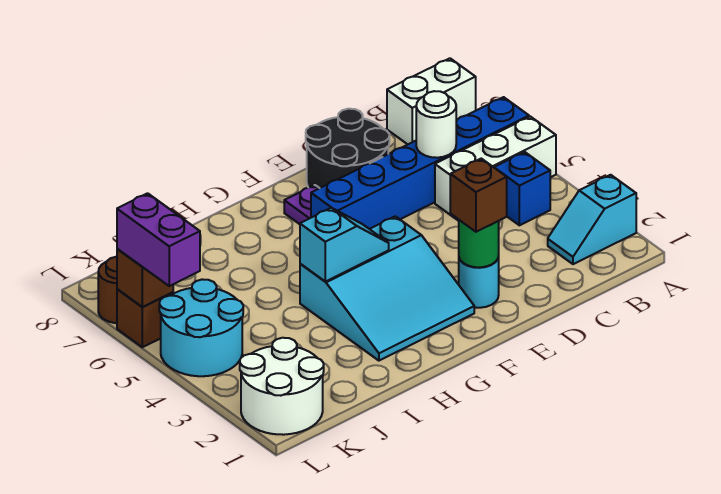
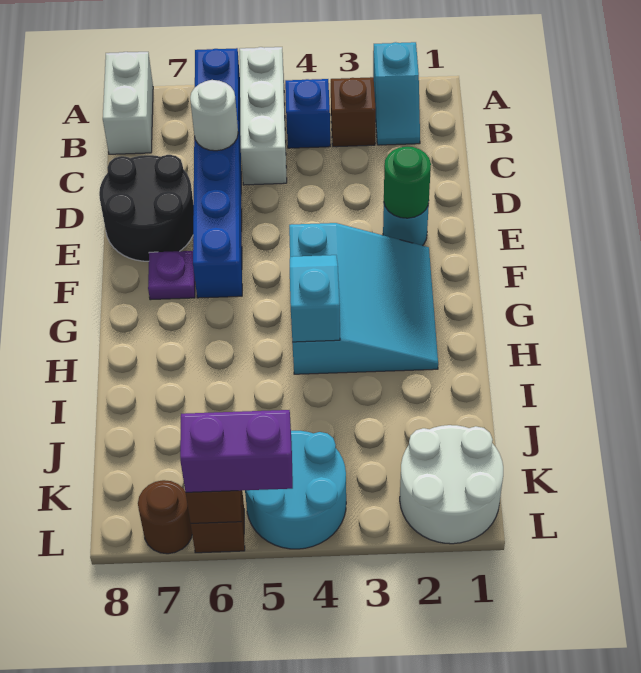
brown 1x1 brick [450,159,507,232] -> brown 1x1 brick moved to [331,77,376,147]

